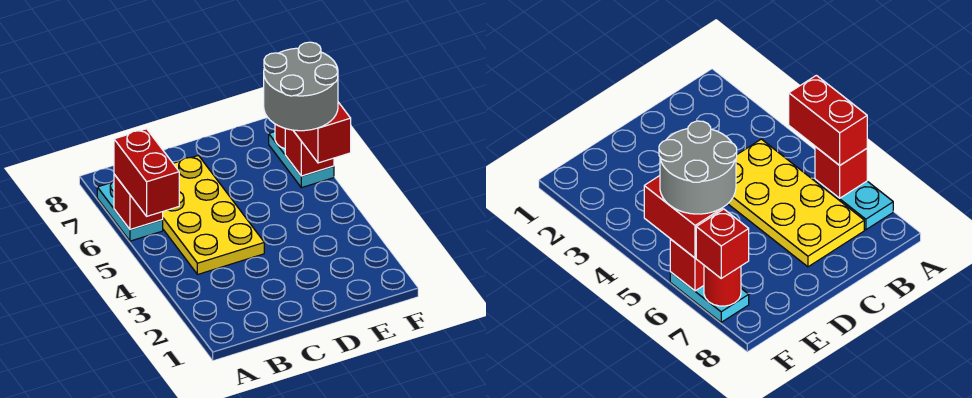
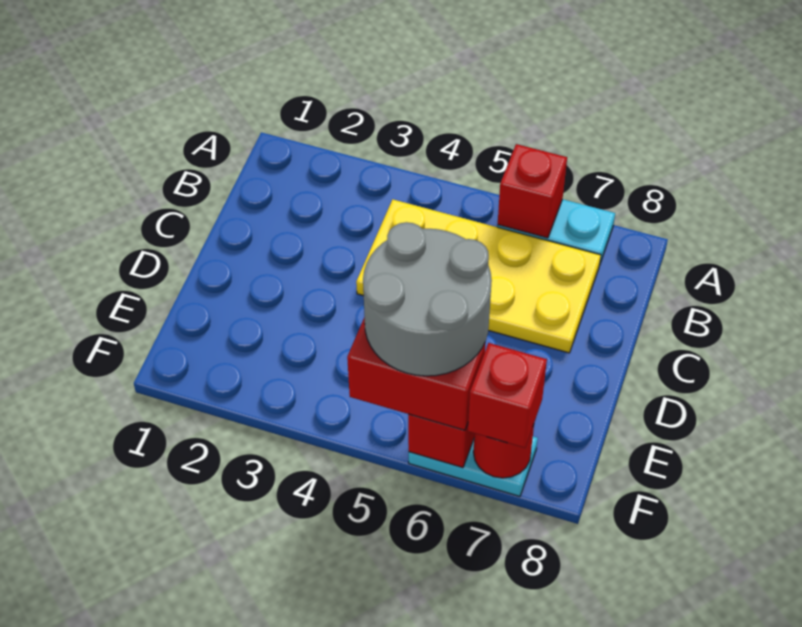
red 1x2 brick [114,129,179,216] -> none

